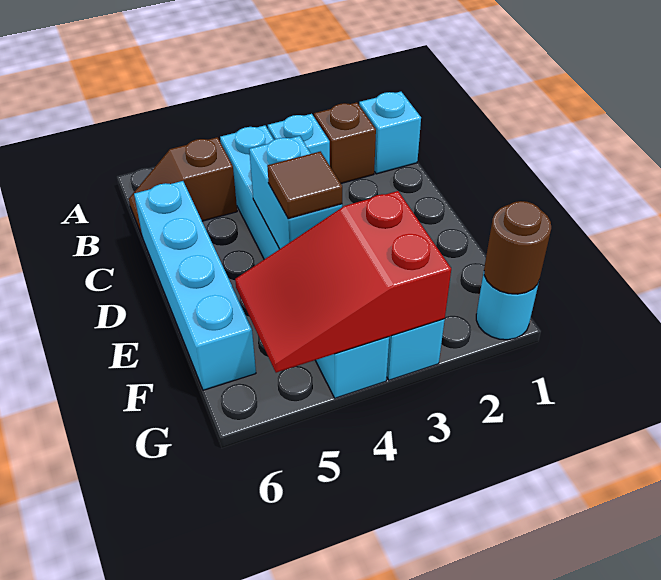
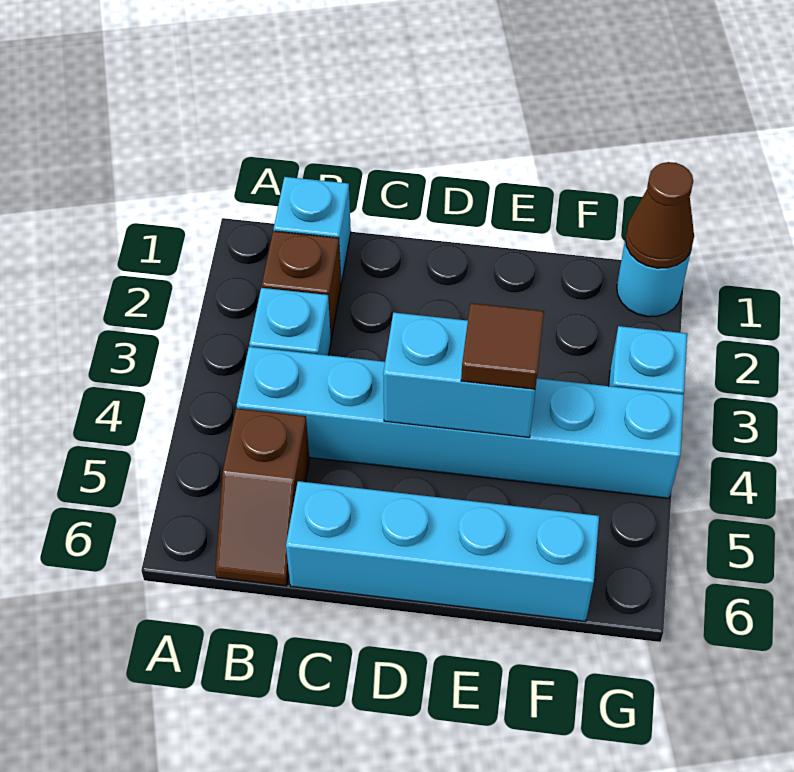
red 2x3 slope [235,191,451,373] -> none
brown 1x1 round brick [484,201,551,294] -> brown 1x1 cone [625,162,694,268]

